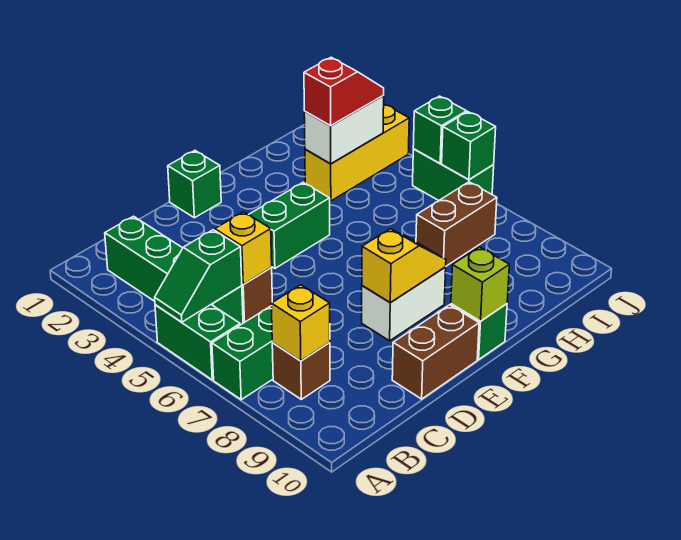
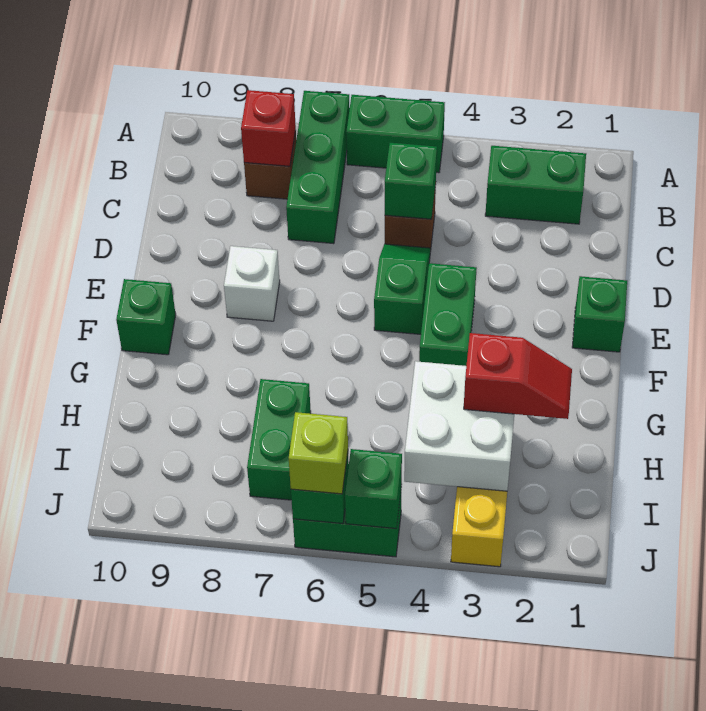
green 1x2 slope [155,230,242,322] -> green 1x2 slope moved to [374,244,430,334]
green 1x4 brick [105,216,243,325] -> green 1x2 brick [485,146,586,224]
yellow 1x1 brick [271,285,330,361] -> red 1x1 brick [241,90,296,166]
yellow 1x1 brick [215,212,272,284] -> green 1x1 brick [385,143,437,219]
brown 1x2 brick [392,305,479,399] -> none
white 1x2 brick [362,267,446,341] -> white 1x1 brick [224,246,280,321]
yellow 1x2 slope [362,229,446,303] -> none
lime 1x1 brick [451,247,509,321] -> lime 1x1 brick moved to [289,412,348,494]
white 1x2 brick [304,96,384,164] -> white 2x2 brick [404,361,514,491]
red 1x2 slope [304,57,384,126] -> red 1x2 slope turned to [464,333,572,419]
brown 1x2 brick [416,182,497,266] -> green 1x2 brick [247,379,311,500]

